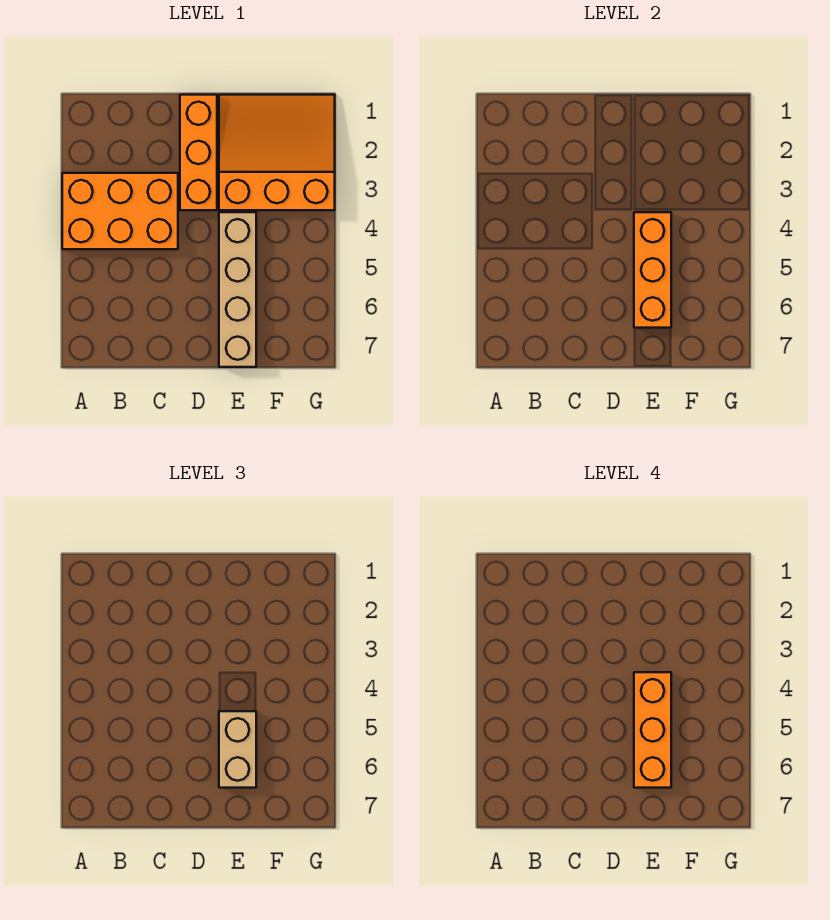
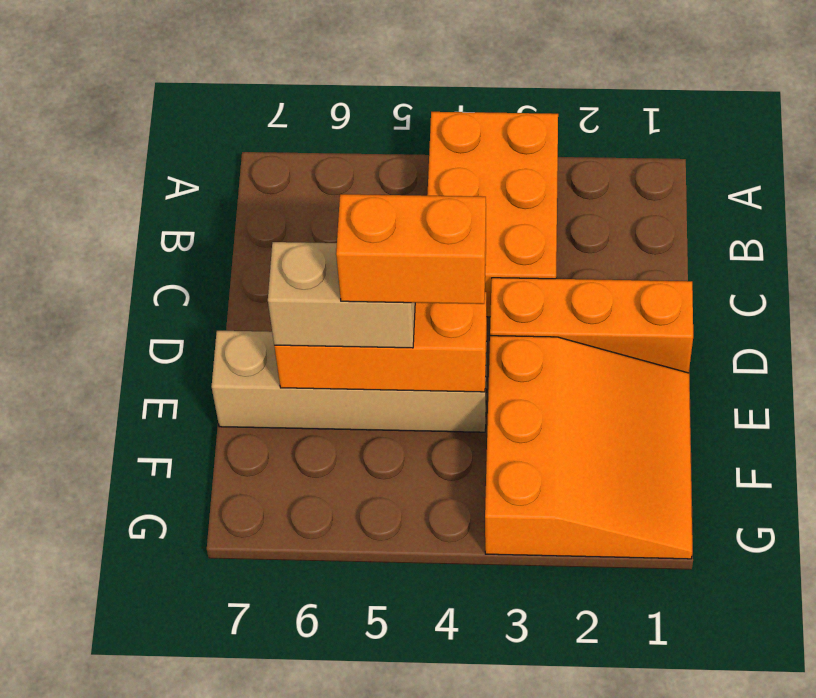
orange 1x3 brick [634,672,671,788] -> orange 1x2 brick [336,194,486,304]

